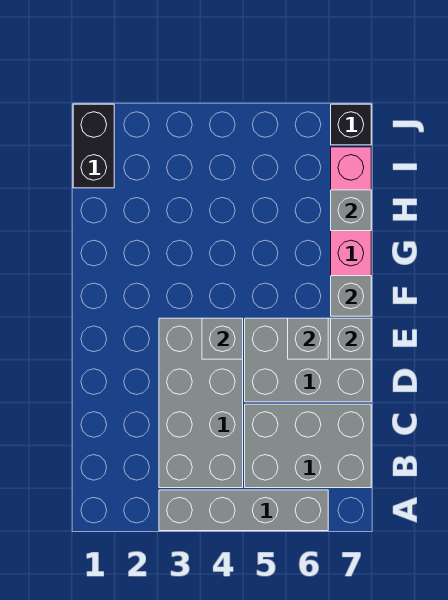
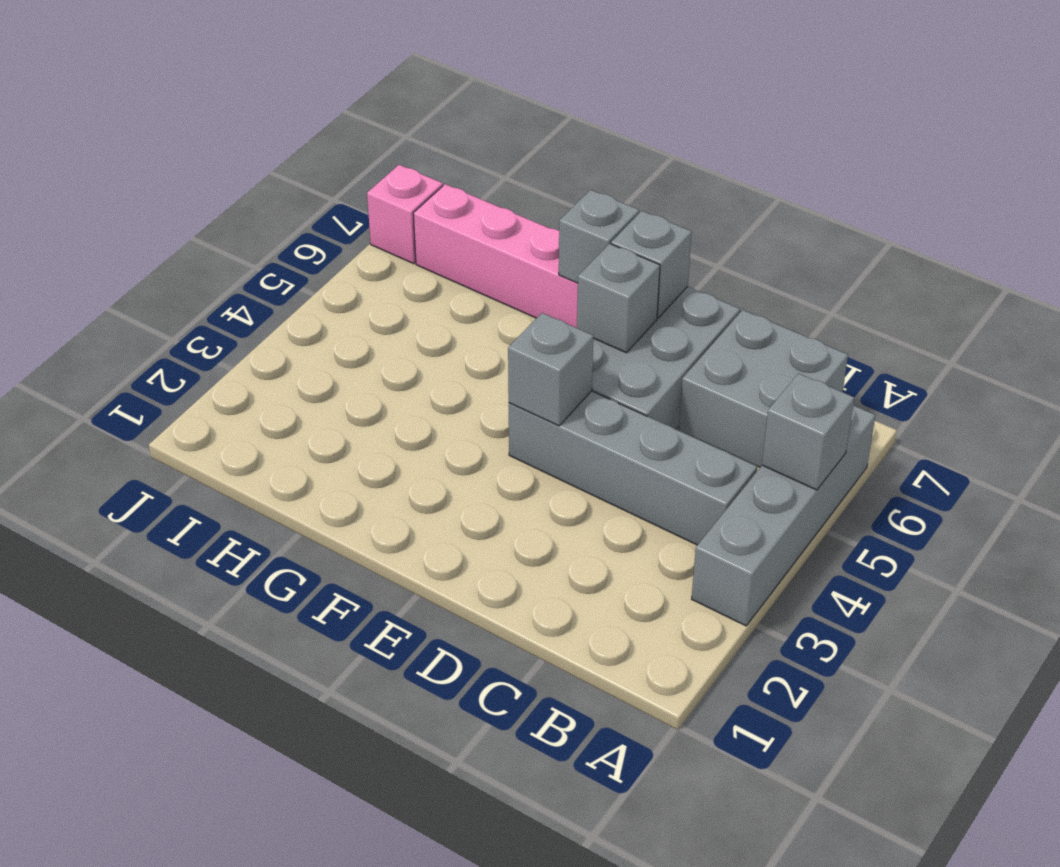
grey 2x4 brick [159,318,243,488] -> grey 1x4 brick [509,391,757,545]
grey 2x3 brick [245,404,371,488] -> grey 2x2 brick [679,310,848,467]
grey 1x1 brick [331,190,371,231] -> grey 1x1 brick moved to [762,373,854,490]
black 1x2 brick [73,104,114,188] -> none
black 1x1 brick [331,104,371,145] -> pink 1x1 brick [367,165,443,264]

